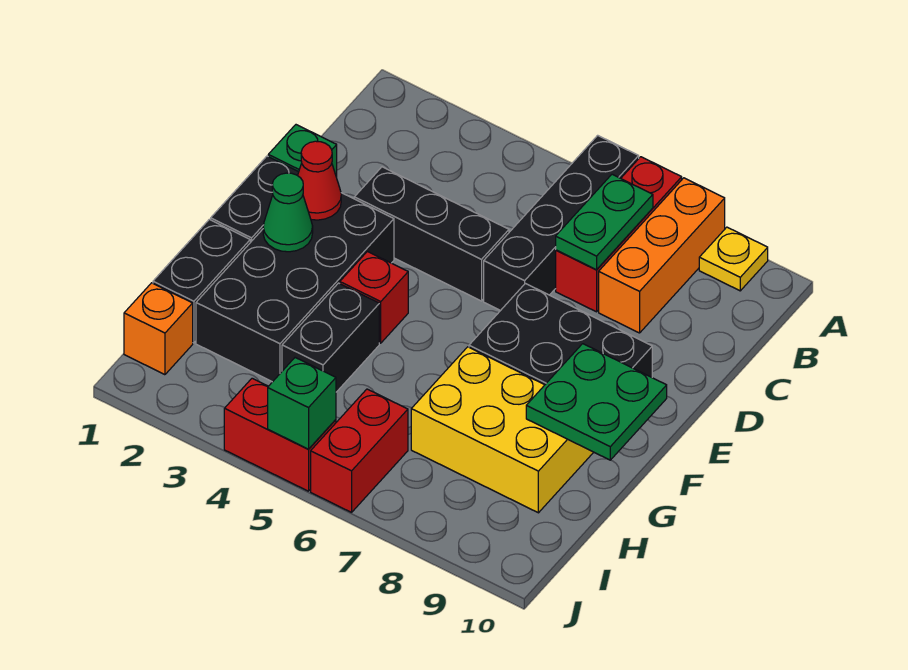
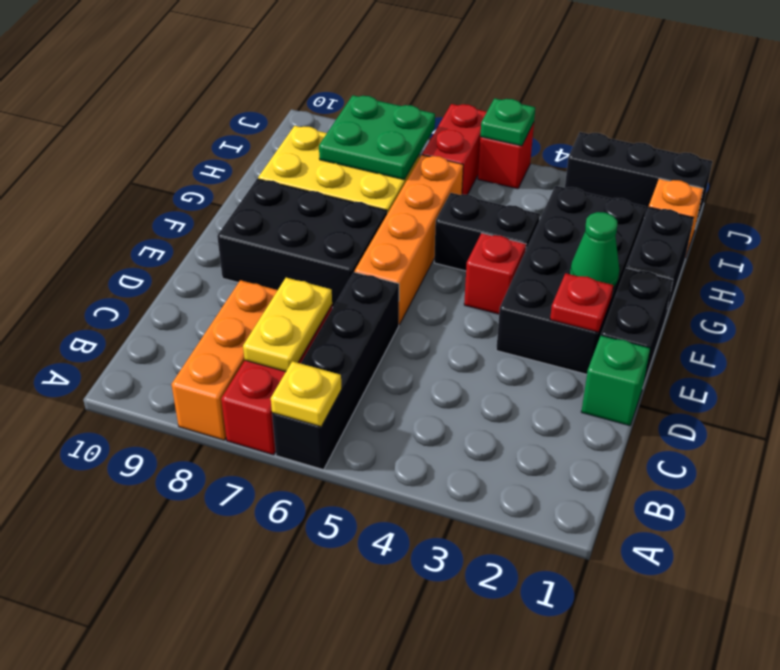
yellow 1x1 plate [699,227,768,291] -> yellow 1x1 plate moved to [271,361,342,427]
green 1x2 plate [556,174,653,270] -> yellow 1x2 plate [243,278,332,372]
black 1x3 brick [354,167,509,301] -> black 1x3 brick moved to [565,132,712,227]
red 1x1 cone [298,141,341,220] -> red 1x1 plate [550,273,613,332]
none -> orange 1x4 brick [355,155,463,325]
green 2x2 plate [526,344,667,460] -> green 2x2 plate moved to [319,95,435,180]
black 1x2 brick [282,283,379,392] -> black 1x2 brick turned to [434,193,540,271]
red 1x2 brick [224,378,336,491] -> red 1x1 brick [478,123,534,189]
green 1x1 brick [268,358,336,449] -> green 1x1 plate [480,98,535,146]

